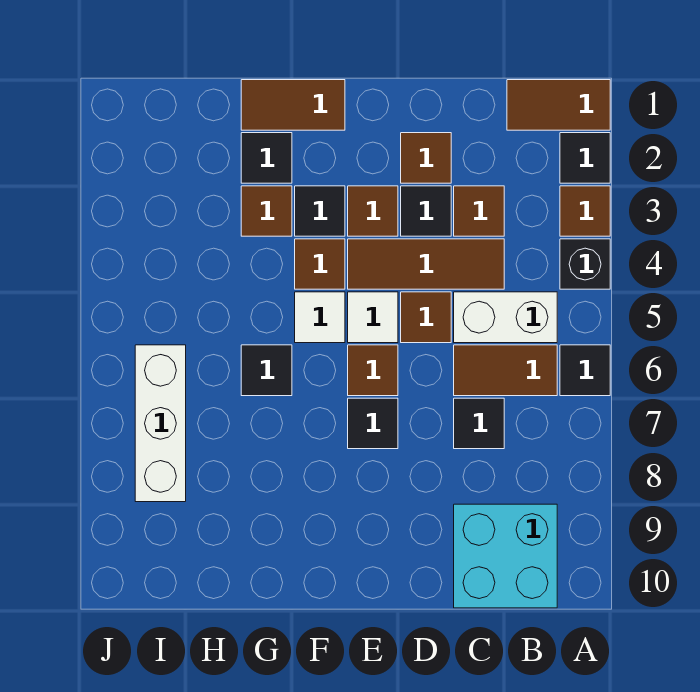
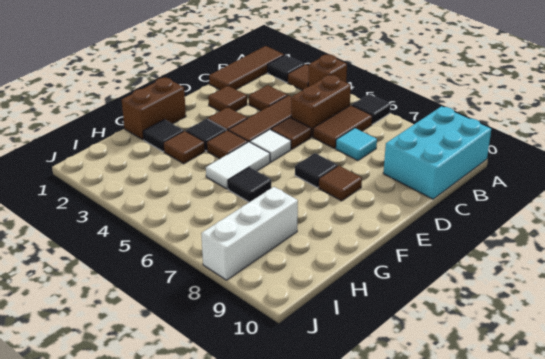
brown 1x2 tile [507,80,610,130] -> brown 1x3 tile [209,46,284,90]
black 1x1 brick [560,239,610,289] -> brown 1x1 brick [308,55,347,86]
white 1x2 brick [454,292,557,343] -> brown 1x2 brick [291,75,351,137]
cyan 2x2 brick [454,504,557,608] -> cyan 2x3 brick [383,106,491,199]
black 1x1 tile [454,398,504,449] -> cyan 1x1 tile [336,128,377,161]
black 1x1 tile [401,186,451,236] -> none
brown 1x1 tile [348,345,398,396] -> brown 1x1 tile moved to [319,166,362,201]
brown 1x2 tile [241,80,345,130] -> brown 1x2 brick [122,78,186,140]
white 1x1 tile [295,292,345,343] -> white 1x2 tile [206,142,270,189]
white 1x3 brick [135,345,186,502] -> white 1x3 brick turned to [201,187,298,280]

